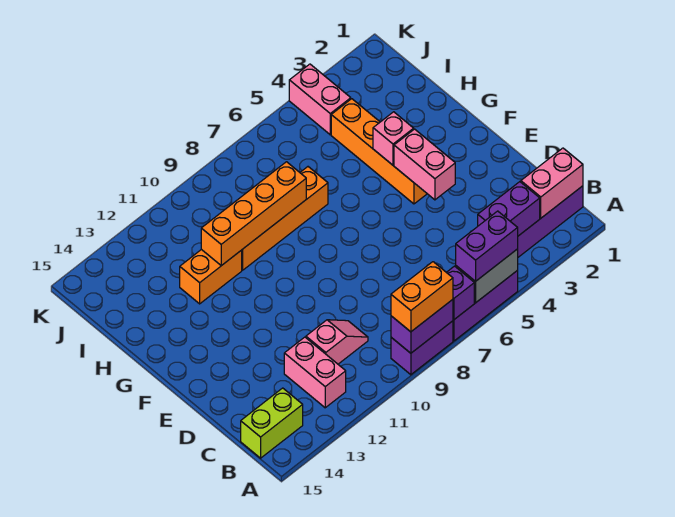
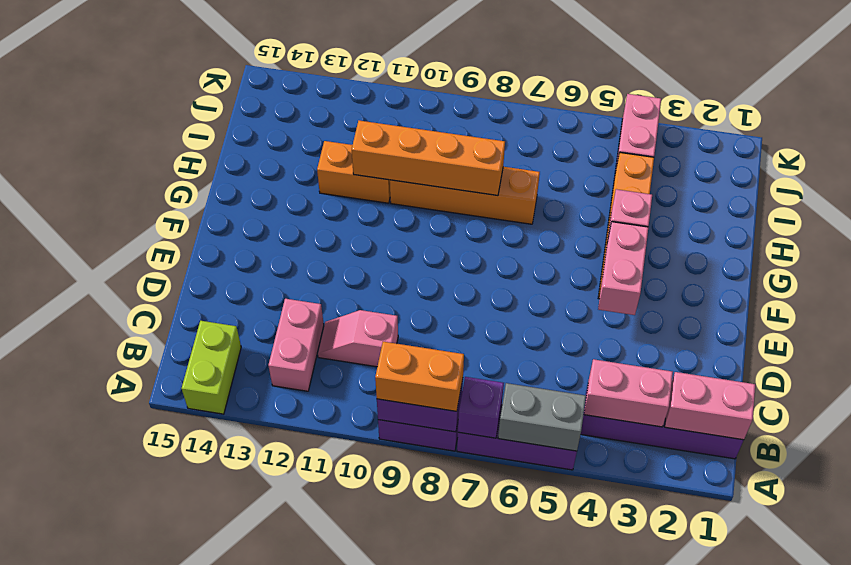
purple 1x2 brick [456,211,518,282] -> none
purple 1x2 brick [478,182,540,236] -> pink 1x2 brick [584,359,673,427]
lime 1x2 brick [241,388,303,458] -> lime 1x2 brick turned to [182,321,241,414]
pink 1x2 slope [306,320,368,364] -> pink 1x2 slope turned to [318,310,398,367]

